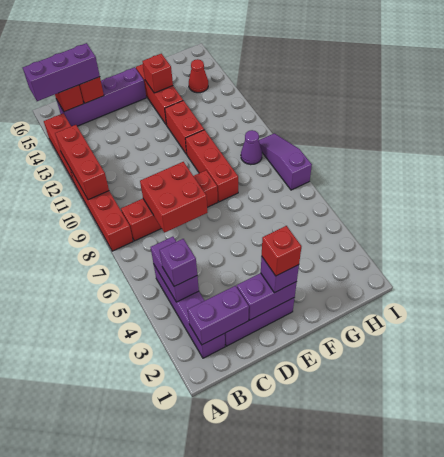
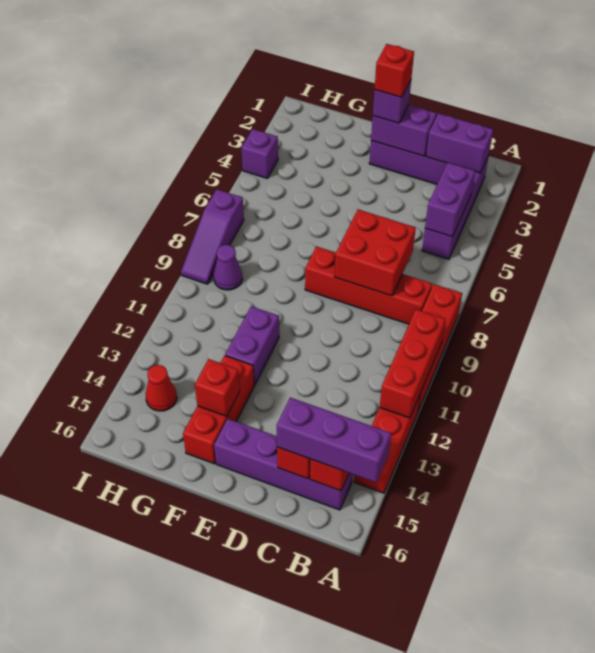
purple 1x1 brick [160,239,197,287] -> purple 1x1 brick moved to [241,129,278,179]
red 1x3 brick [185,130,238,202] -> none
red 1x2 brick [165,101,204,154] -> purple 1x2 brick [225,306,279,385]

